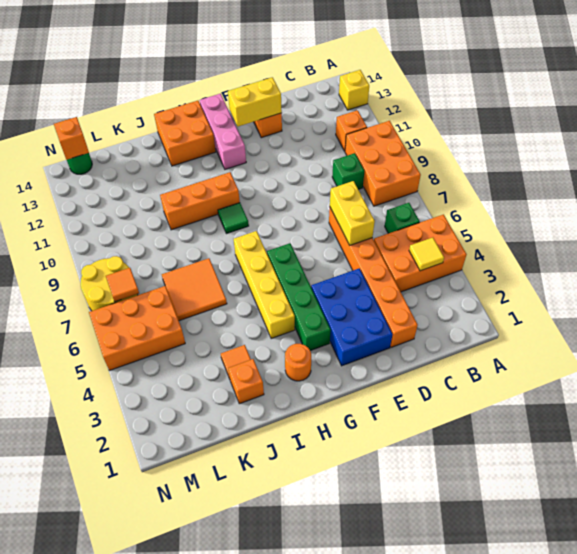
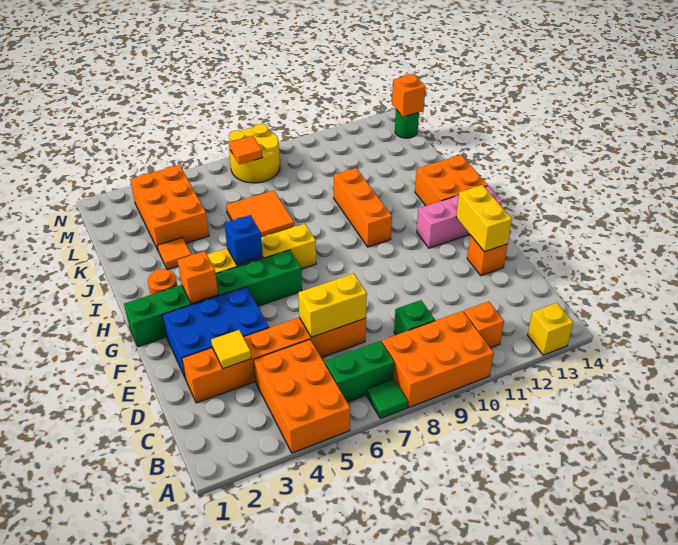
yellow 1x1 tile [409,238,444,271] -> yellow 1x1 tile moved to [211,330,251,369]
green 1x1 brick [385,203,420,233] -> green 1x2 brick [325,341,394,402]
green 1x4 brick [267,243,331,351] -> green 1x6 brick [124,250,302,347]
none -> blue 1x1 brick [224,215,263,266]
green 1x1 tile [218,203,249,234] -> green 1x1 tile moved to [367,379,408,419]
orange 1x1 brick [228,359,264,404] -> orange 1x1 brick moved to [178,251,218,304]
orange 2x3 brick [89,286,185,370] -> orange 2x3 brick moved to [130,165,209,252]

